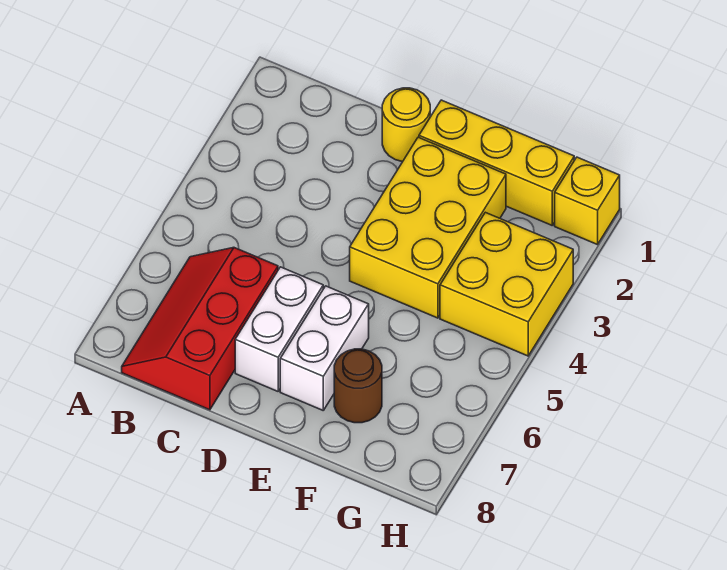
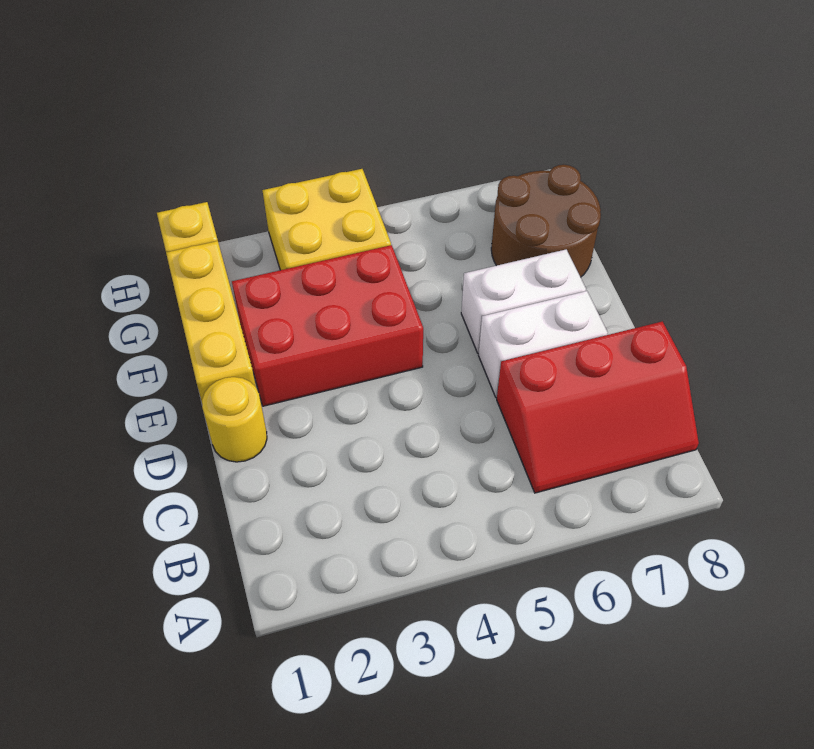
yellow 2x3 brick [350,137,506,318] -> red 2x3 brick [232,245,423,406]
brown 1x1 round brick [334,349,382,423] -> brown 2x2 round brick [491,165,601,277]

